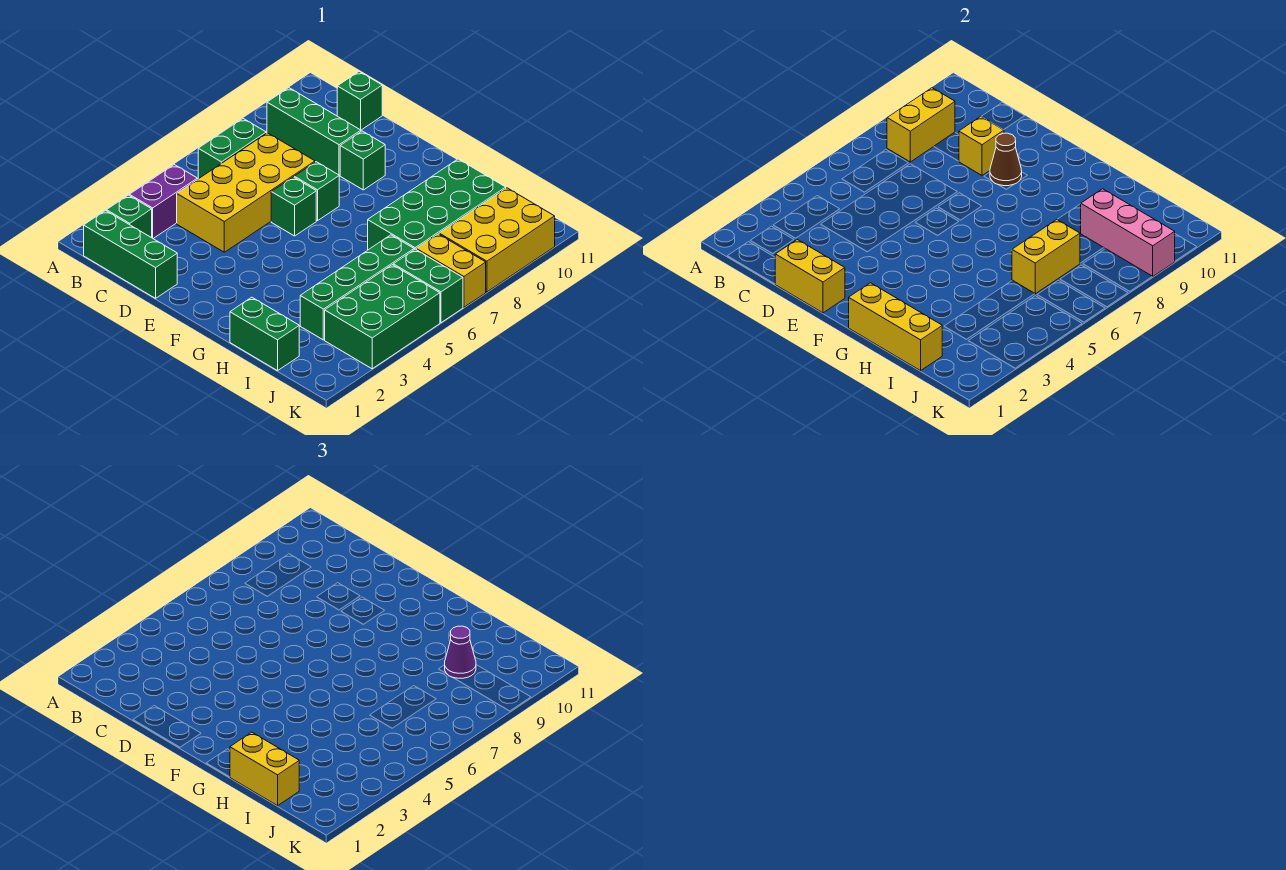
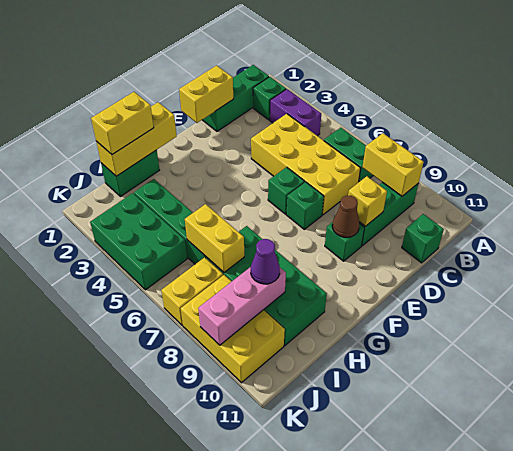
green 1x2 brick [393,249,463,323] -> none

